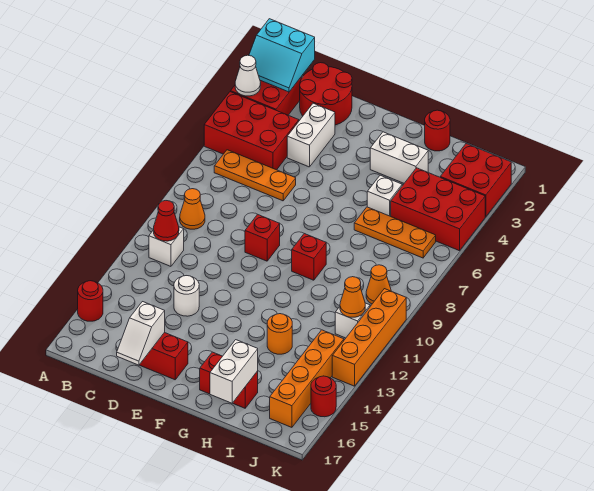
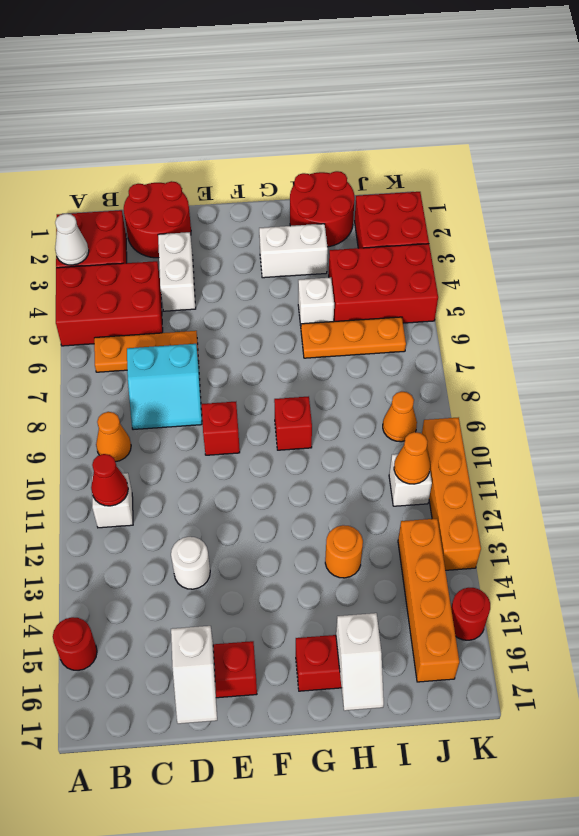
cyan 2x2 slope [249,19,315,92] -> cyan 2x2 slope moved to [127,344,202,430]
red 1x1 round brick [425,110,450,151] -> red 2x2 round brick [290,171,355,247]
white 1x2 brick [210,340,258,403] -> white 1x2 slope [336,613,384,711]

